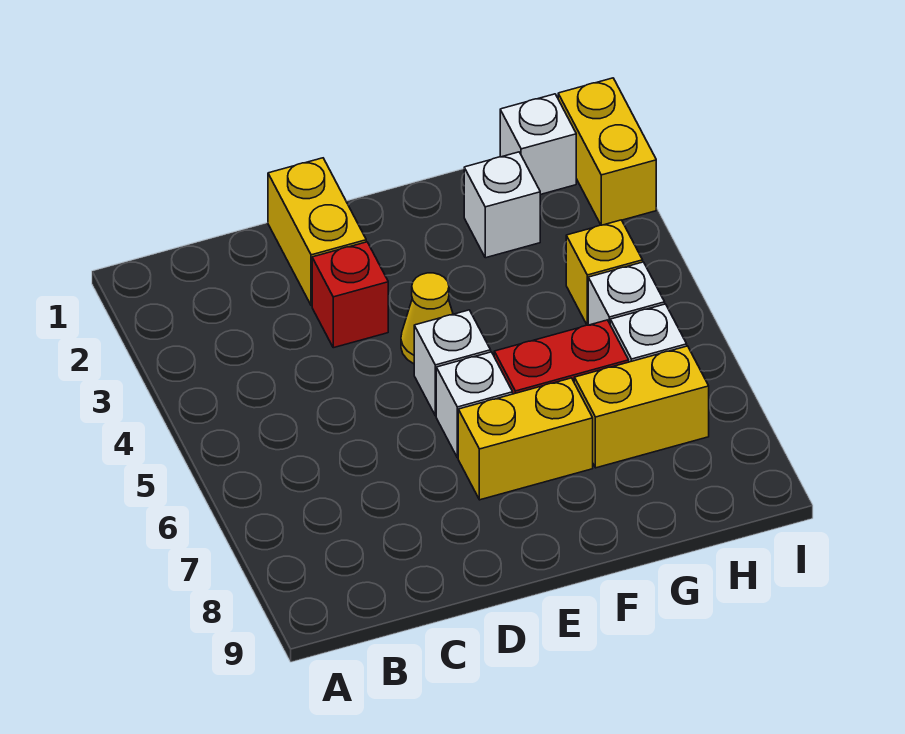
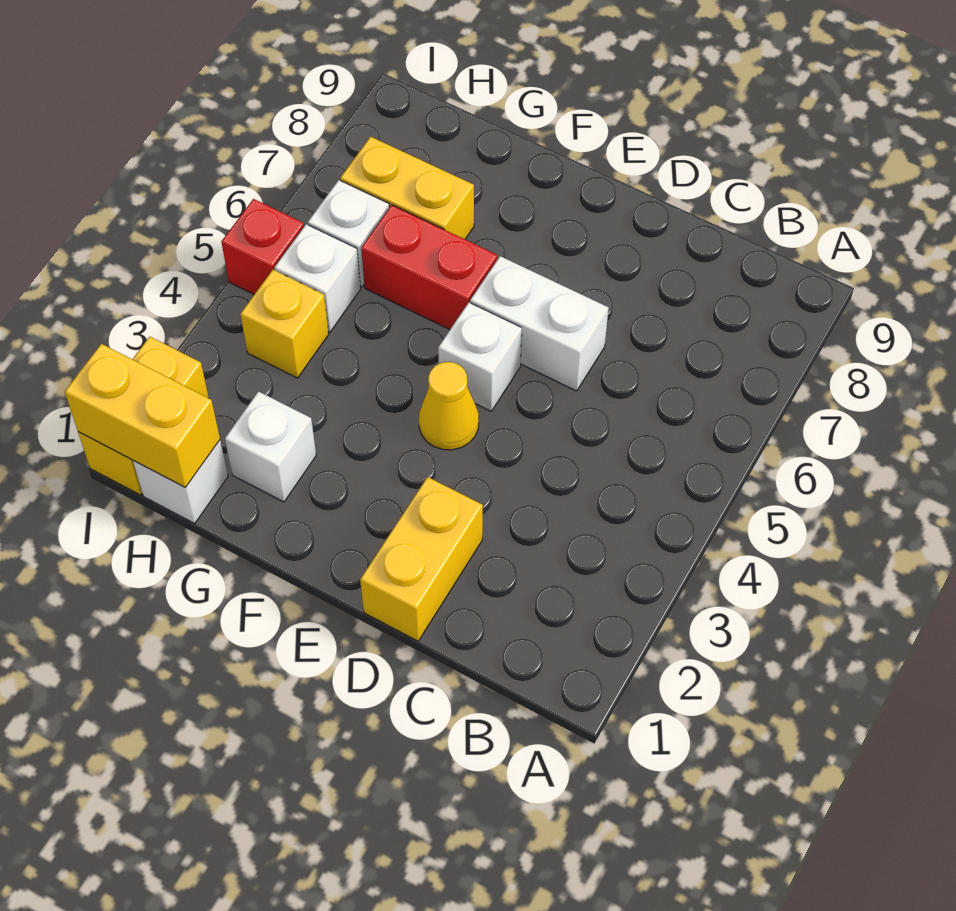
red 1x1 brick [312,242,388,348] -> red 1x1 brick moved to [221,199,304,294]
white 1x1 brick [436,352,513,458] -> white 1x2 brick [470,256,608,391]
yellow 1x2 brick [458,378,593,500] -> yellow 1x2 brick moved to [65,344,220,487]

